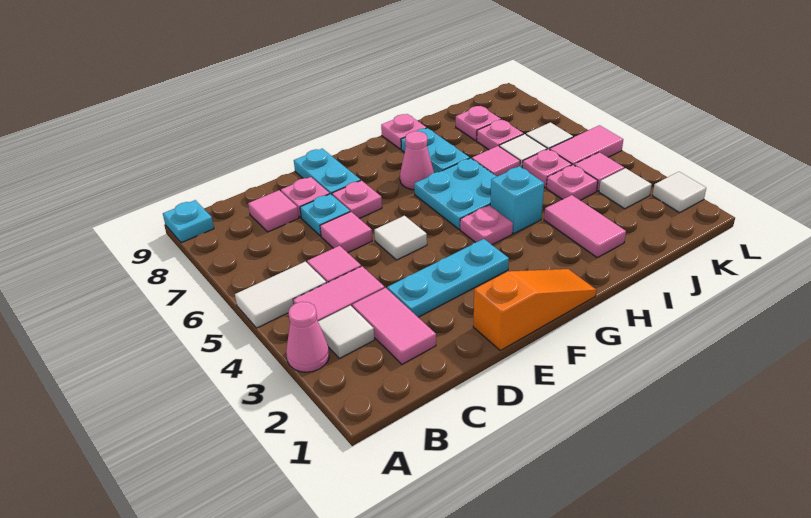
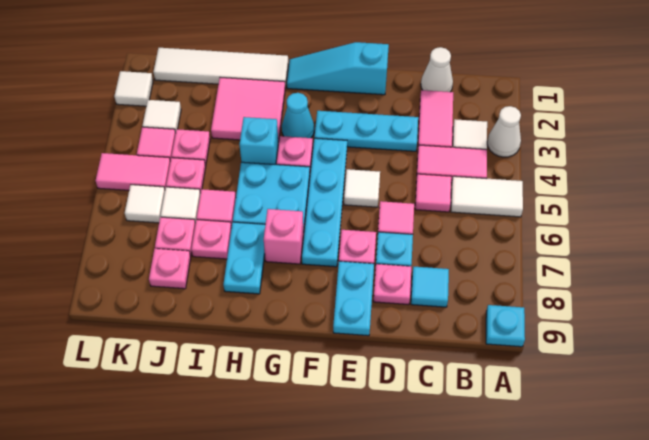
pink 1x1 cone [286,302,329,372] -> white 1x1 cone [487,106,521,157]
none -> white 1x1 cone [421,47,453,92]
pink 1x1 tile [248,190,299,232] -> cyan 1x1 tile [411,267,449,307]
orange 1x3 slope [473,269,596,350] -> cyan 1x3 slope [287,42,389,95]
none -> cyan 1x4 plate [302,138,347,267]
none -> cyan 1x1 cone [282,93,314,138]
pink 1x1 cone [400,131,434,190] -> pink 1x1 brick [264,209,303,264]
none -> white 1x4 tile [153,48,288,87]
pink 1x1 plate [381,114,426,149] -> pink 1x1 plate moved to [191,220,231,259]
pink 1x2 tile [544,195,626,257] -> pink 2x2 tile [211,77,285,142]

